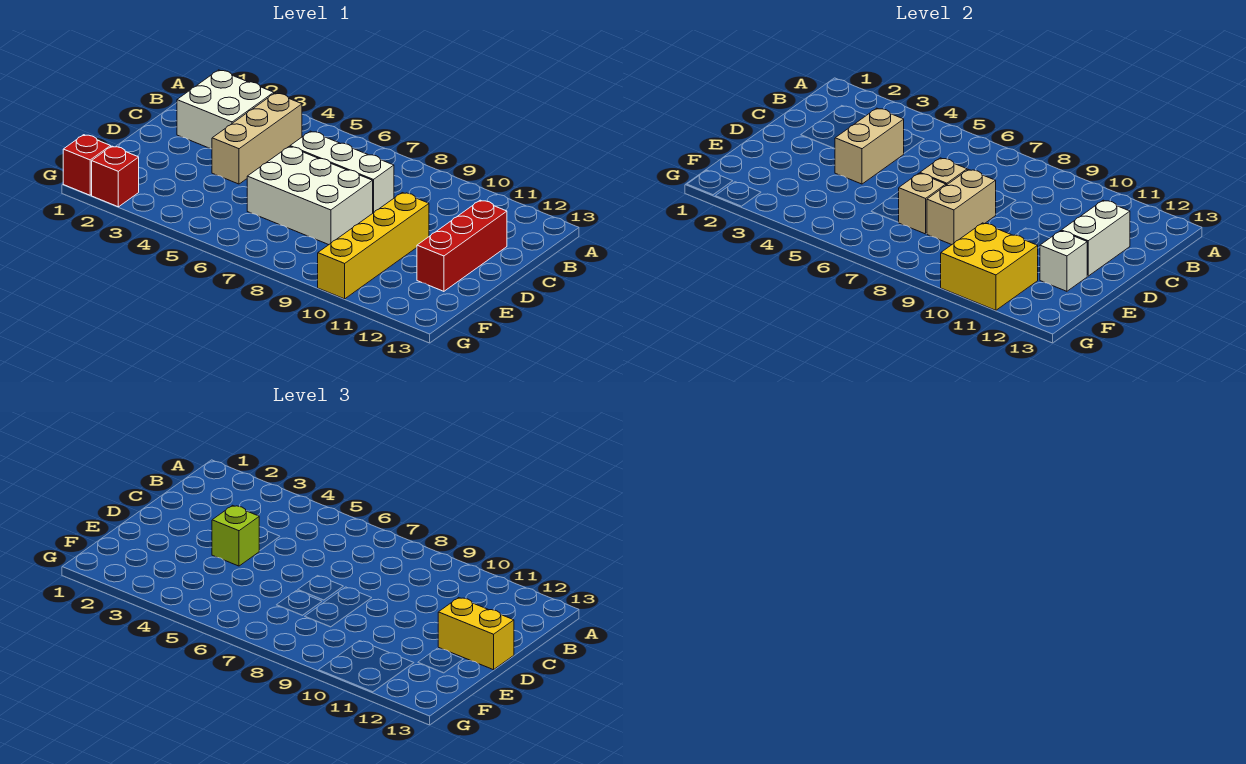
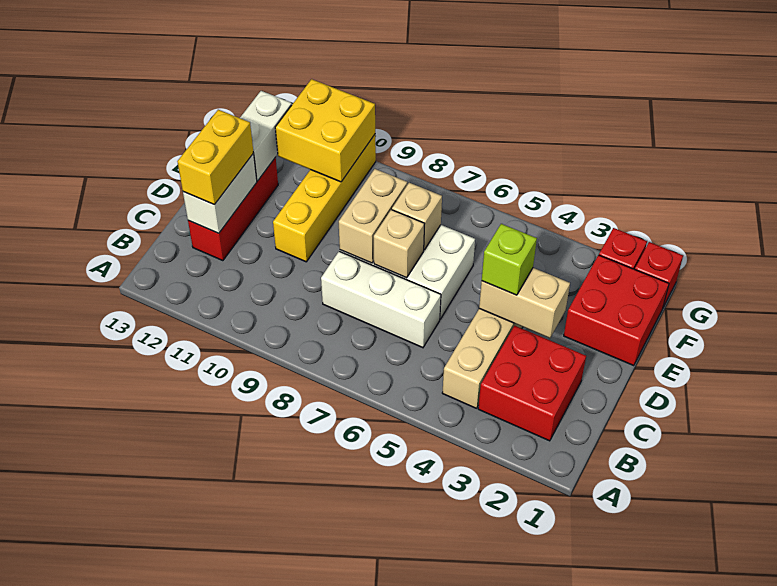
white 2x2 brick [177,70,274,149] -> red 2x2 brick [478,326,586,441]
tan 1x2 brick [835,108,904,184] -> tan 1x2 brick turned to [479,268,570,338]
yellow 1x2 brick [438,598,514,670] -> yellow 1x2 brick turned to [177,110,254,205]
none -> red 2x2 brick [564,255,669,366]
white 1x1 brick [1040,231,1087,291] -> white 1x2 brick [240,91,292,181]

